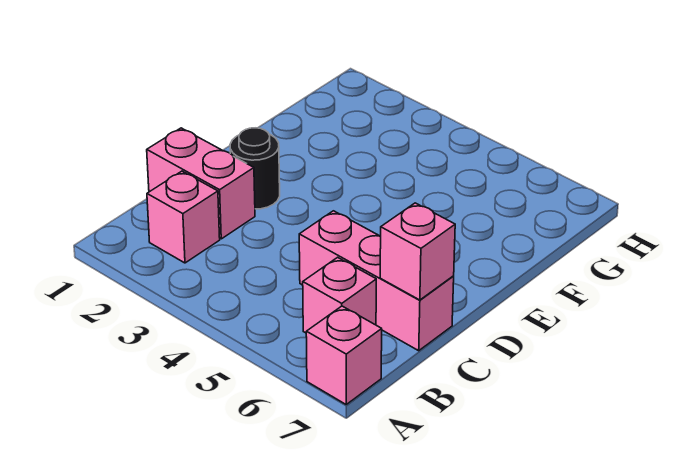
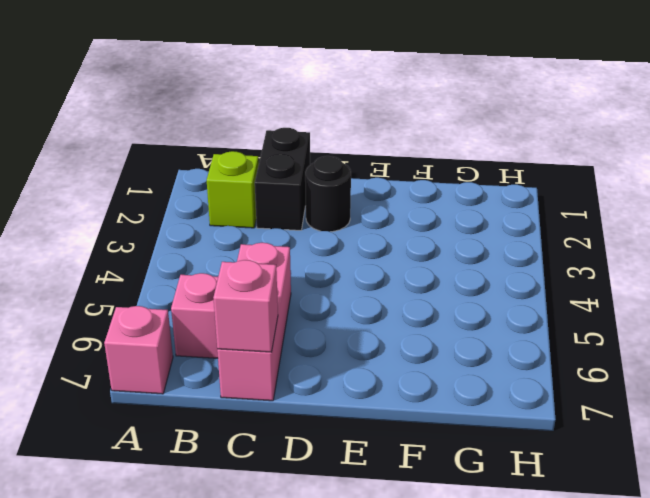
pink 1x1 brick [147,171,220,263] -> lime 1x1 brick [207,151,259,228]
pink 1x2 brick [147,128,255,239] -> black 1x2 brick [255,128,310,230]

